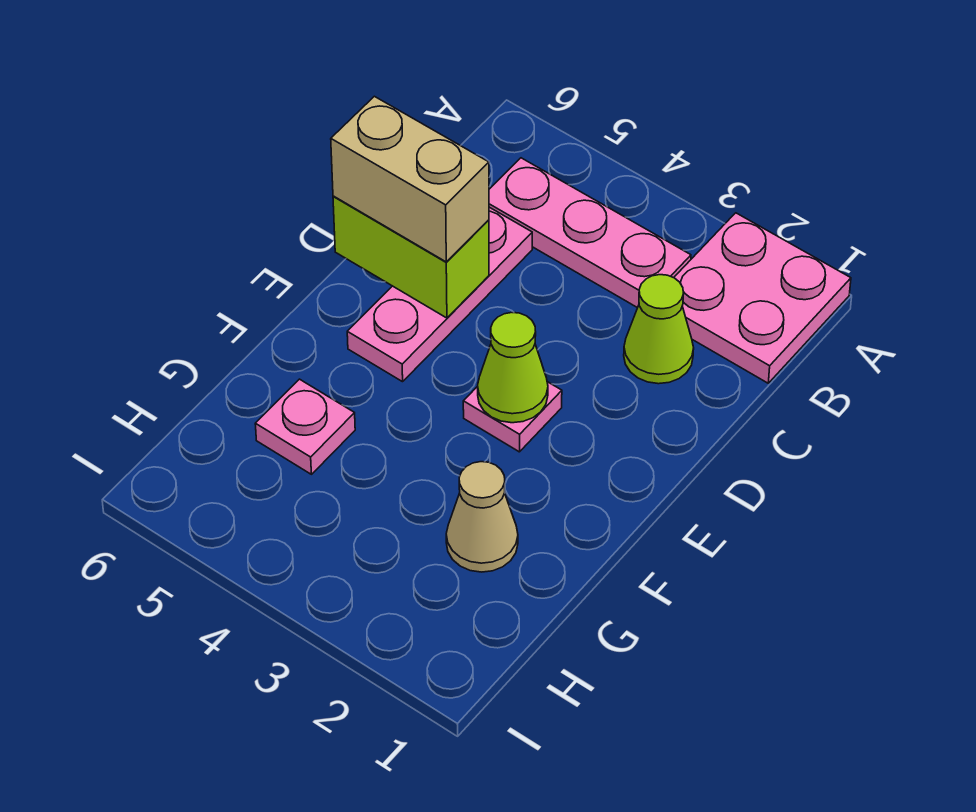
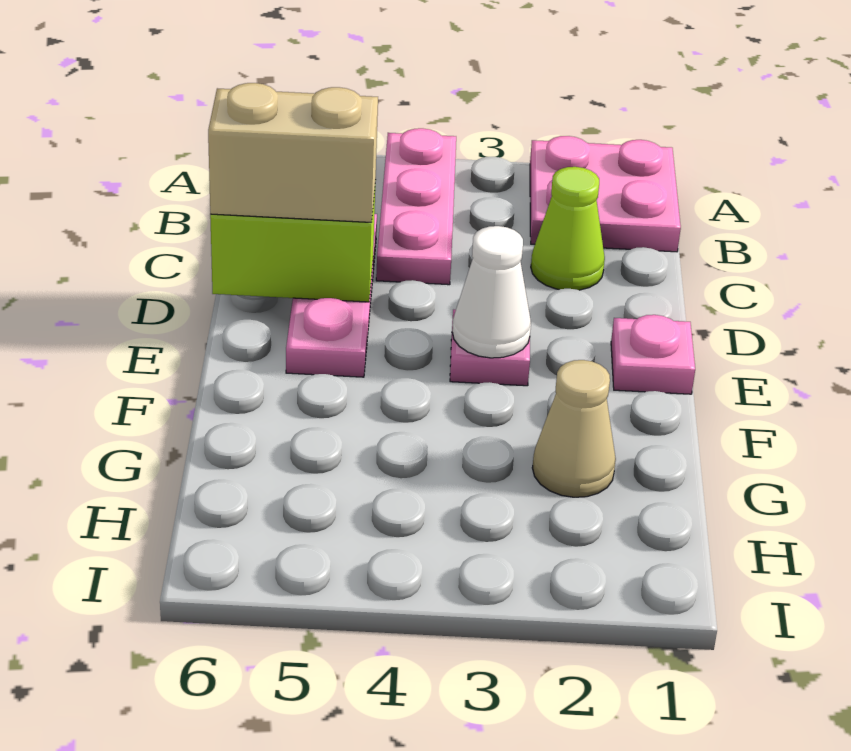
pink 1x3 plate [489,158,691,308] -> pink 1x3 plate turned to [376,128,456,285]
lime 1x1 cone [478,313,548,423] -> white 1x1 cone [452,226,531,358]
pink 1x1 plate [255,379,355,474] -> pink 1x1 plate moved to [611,315,695,394]

